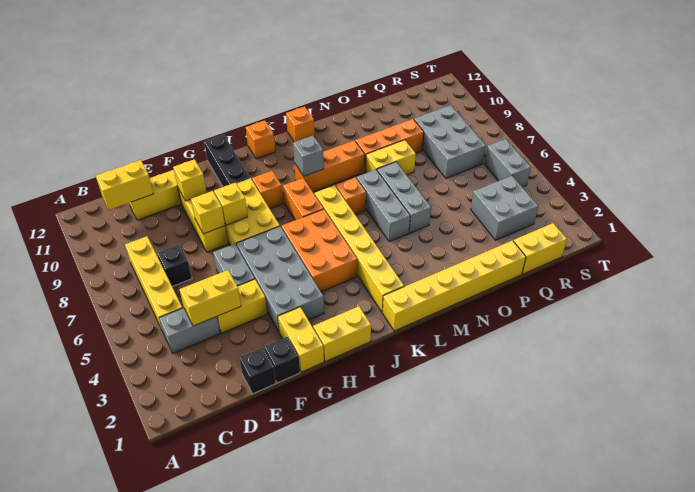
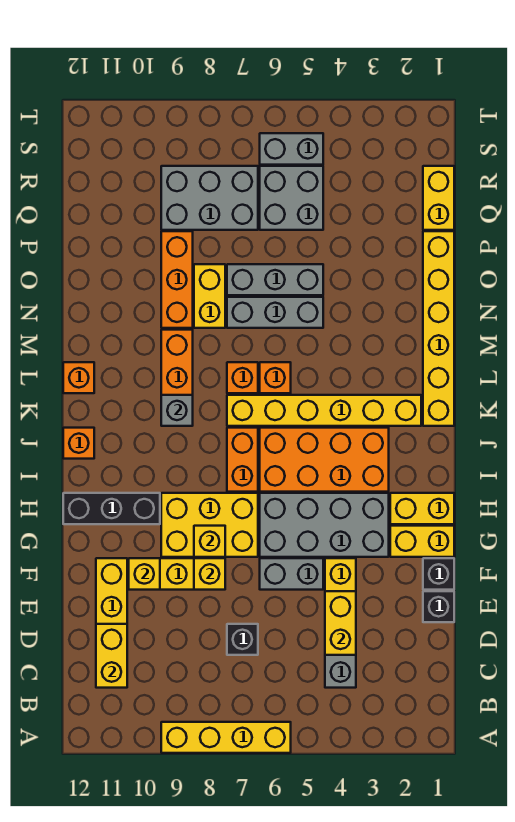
yellow 1x4 brick [125,236,182,332] -> yellow 1x4 brick moved to [161,722,291,753]
yellow 1x2 brick [313,306,371,362] -> yellow 1x2 brick turned to [390,493,454,524]
orange 2x3 brick [281,209,357,292] -> orange 2x4 brick [260,428,389,492]
orange 1x1 brick [252,171,283,208] -> orange 1x1 brick moved to [260,362,291,393]
orange 1x2 brick [283,178,324,220] -> orange 1x2 brick turned to [227,428,258,492]
grey 1x3 brick [357,170,410,242] -> grey 1x3 brick moved to [227,264,323,295]
grey 2x2 brick [471,176,538,240] -> grey 2x2 brick moved to [260,166,323,230]

